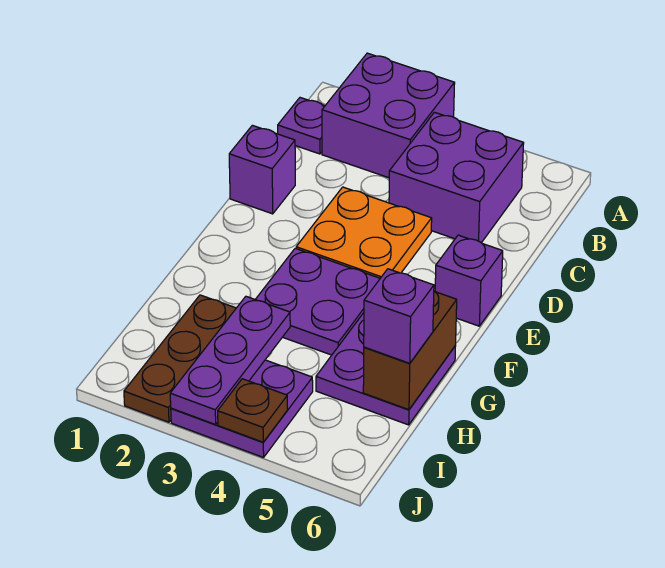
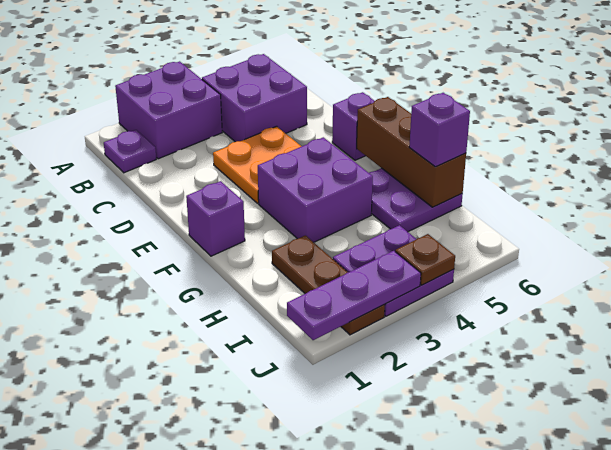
purple 1x1 brick [229,125,295,214] -> purple 1x1 brick moved to [186,181,245,256]
purple 2x2 plate [255,248,380,355] -> purple 2x2 brick [258,137,373,242]
brown 1x2 brick [363,291,457,410] -> brown 1x3 brick [357,97,466,207]
purple 1x3 plate [170,296,290,425] -> purple 1x3 plate turned to [287,251,421,340]

